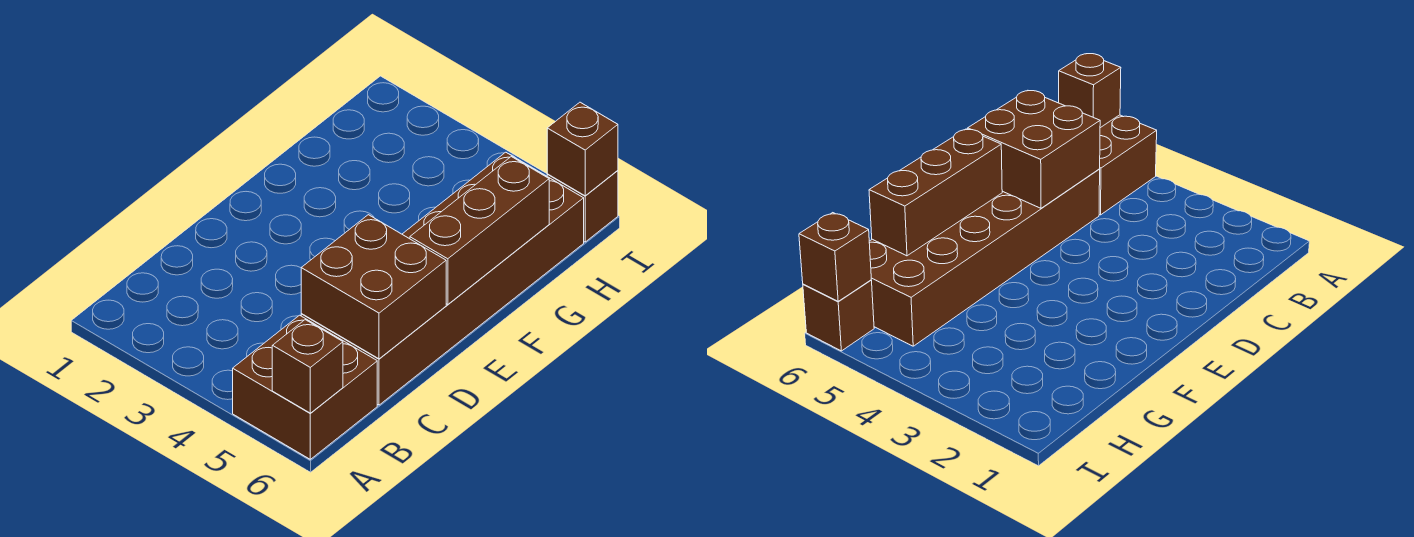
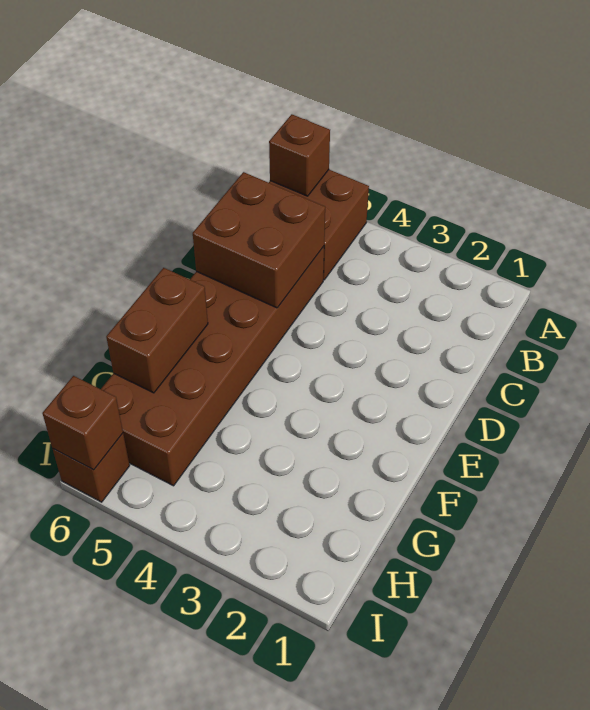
brown 1x3 brick [410,157,549,305] -> brown 1x2 brick [106,268,208,393]

